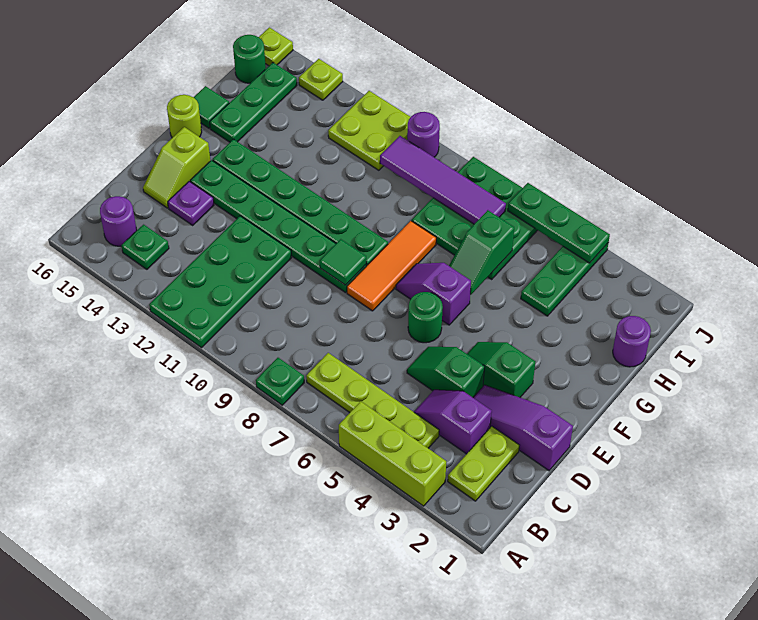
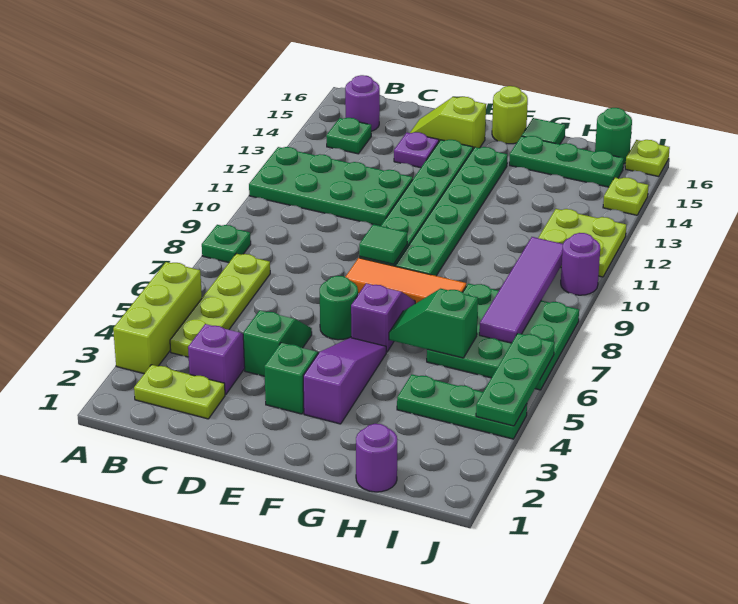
purple 1x3 slope [473,385,573,470] -> purple 1x3 slope moved to [303,338,386,424]

